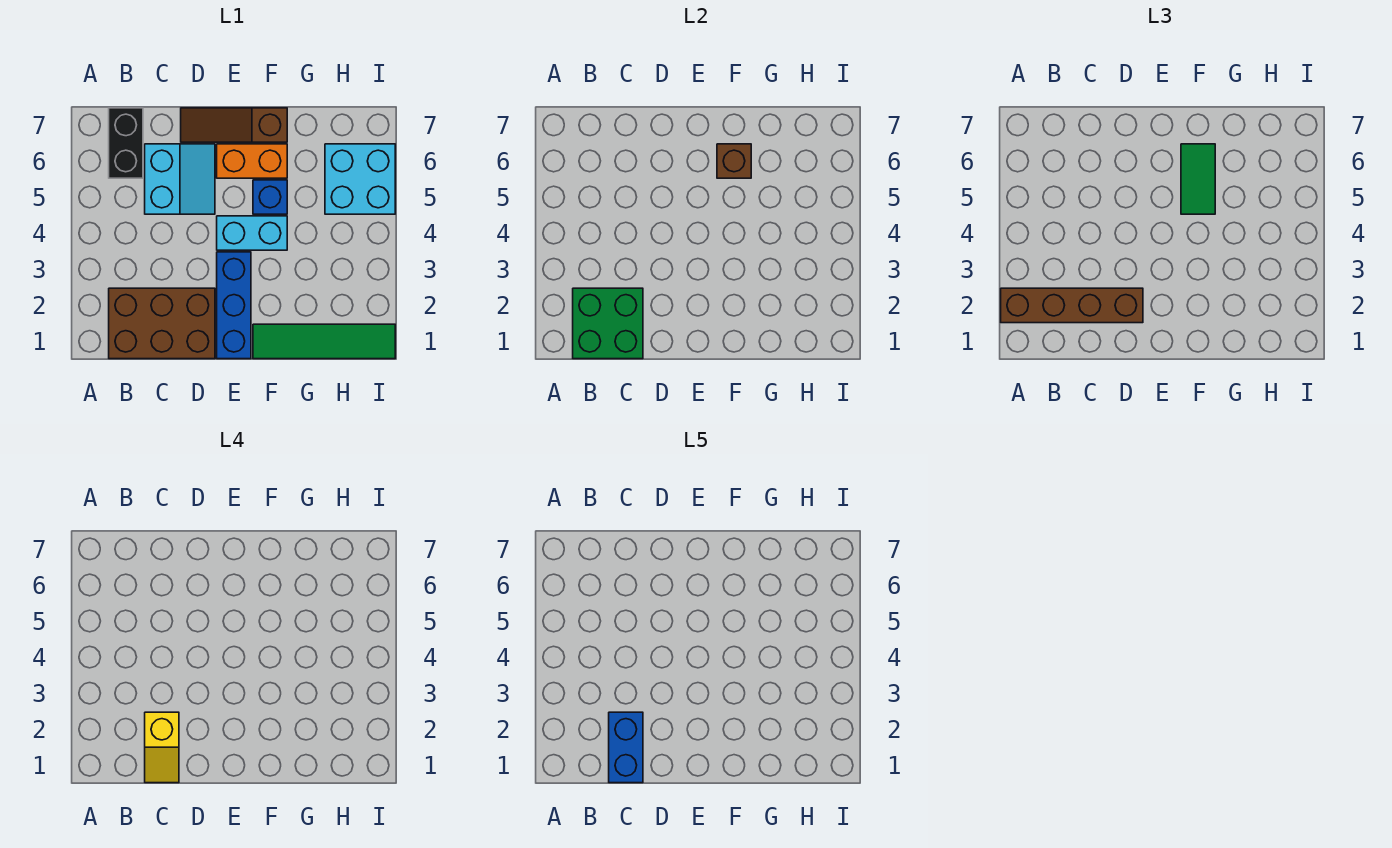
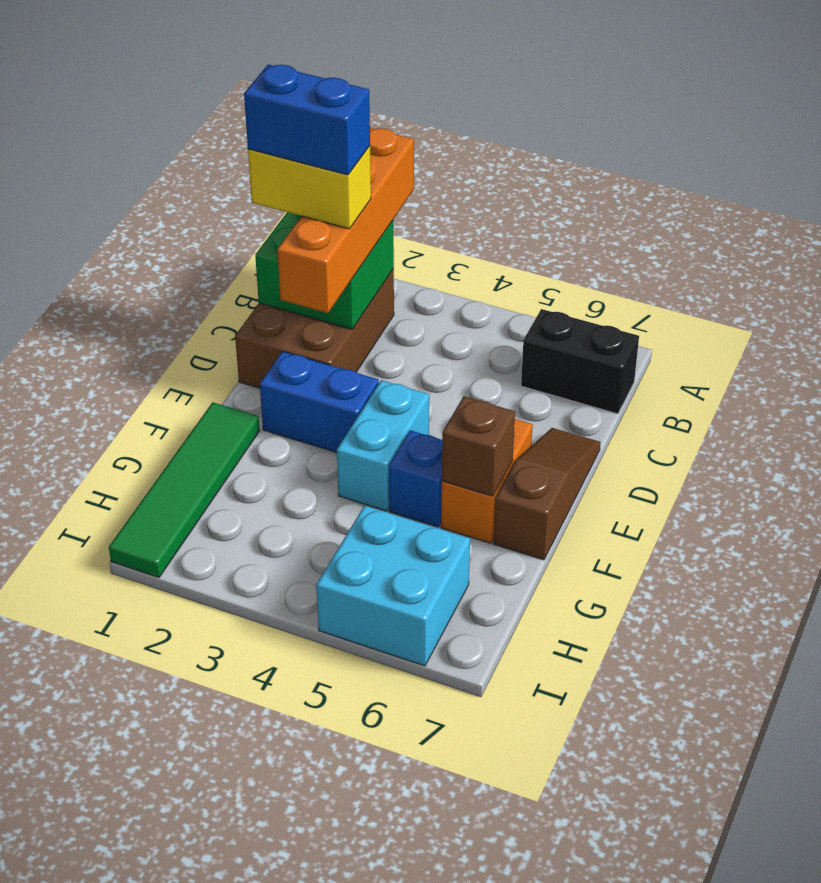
brown 1x4 brick [1001,288,1143,323] -> orange 1x4 brick [277,128,414,313]
yellow 1x2 slope [145,712,179,783] -> yellow 1x2 brick [248,146,371,229]
cyan 2x2 slope [145,144,215,214] -> none
blue 1x3 brick [217,252,251,359] -> blue 1x2 brick [260,351,379,452]
green 1x2 tile [1181,144,1215,214] -> none

